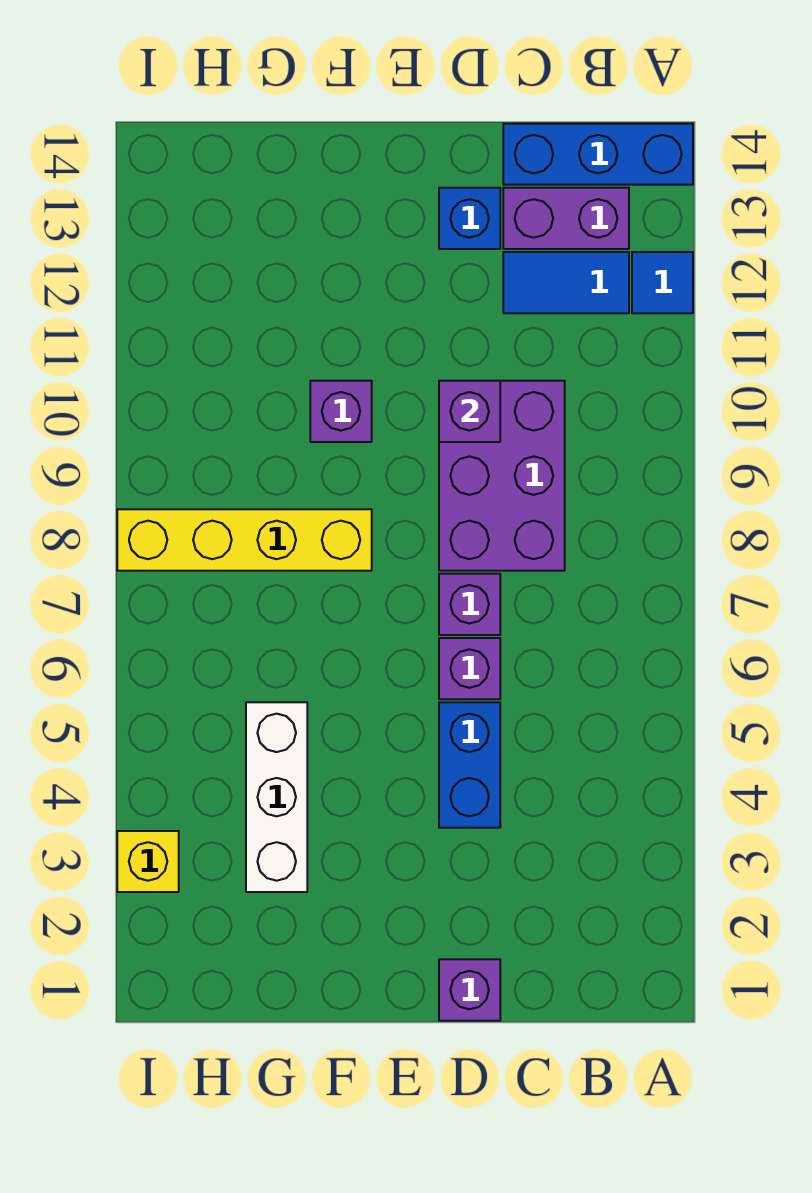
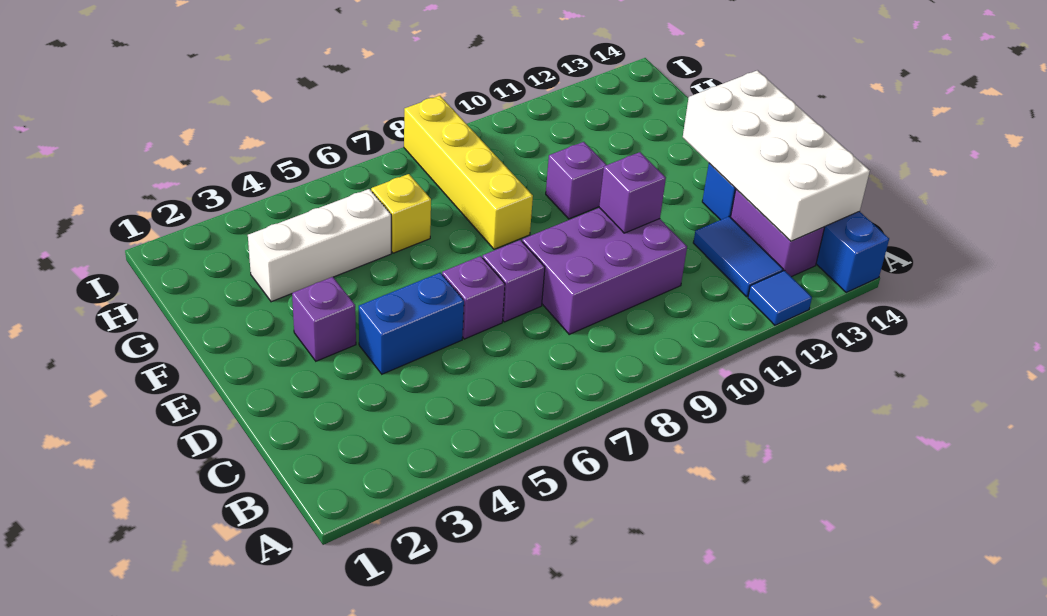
none -> white 2x4 brick [683,70,870,241]
purple 1x1 brick [439,959,500,1021] -> purple 1x1 brick moved to [292,277,356,361]
yellow 1x1 brick [117,831,179,892] -> yellow 1x1 brick moved to [371,174,431,253]

